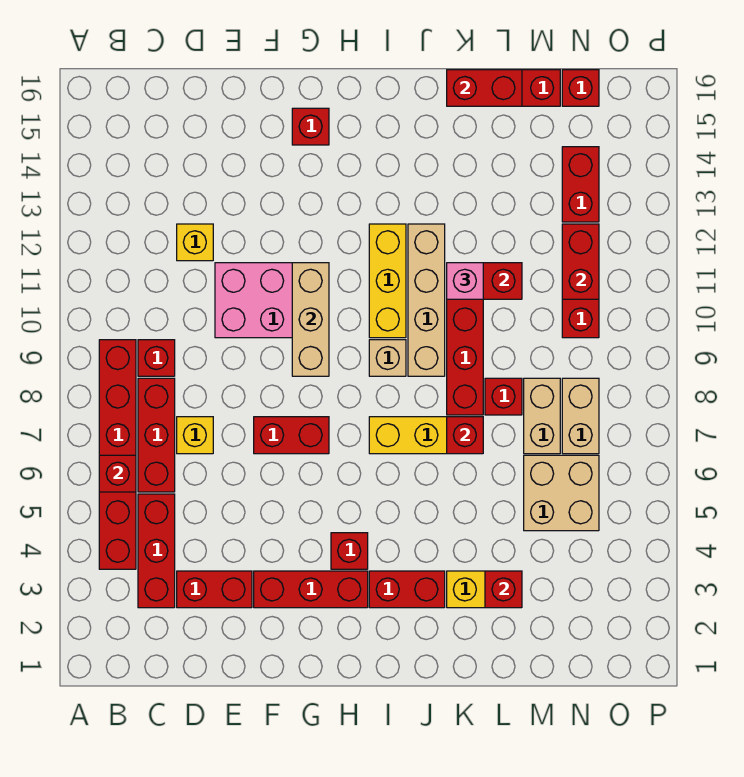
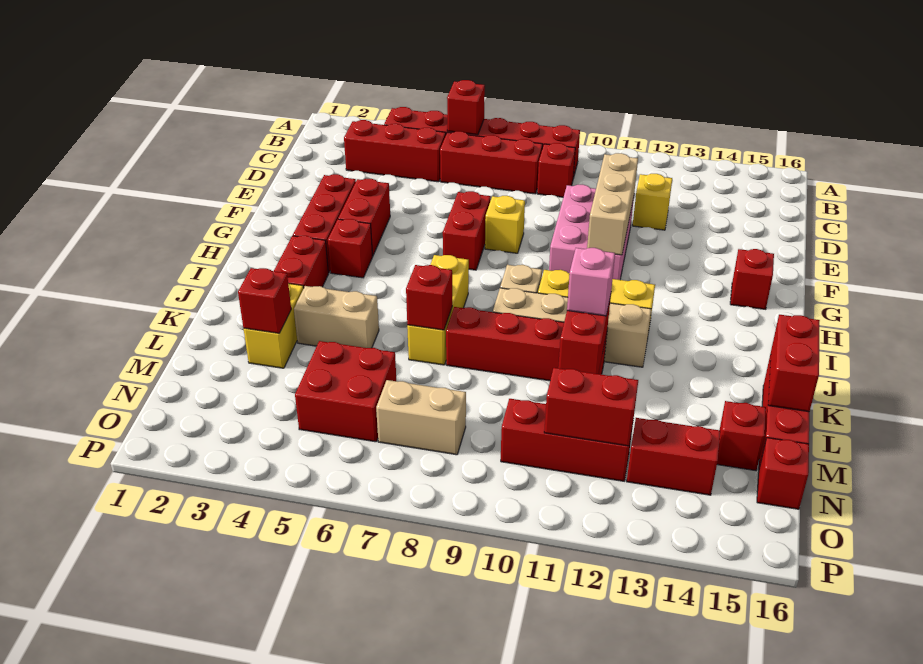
red 1x2 brick [177,571,252,608] -> red 1x2 brick moved to [338,179,390,256]
yellow 1x1 brick [177,417,213,454] -> yellow 1x1 brick moved to [485,196,525,253]
tan 1x3 brick [292,263,329,376] -> tan 1x3 brick turned to [587,153,638,255]
red 1x1 brick [485,378,522,415] -> red 1x1 brick moved to [717,401,766,471]
tan 2x2 brick [524,455,599,531] -> red 2x2 brick [295,341,396,442]
tan 1x2 brick [524,378,560,454] -> tan 1x2 brick moved to [294,286,379,348]

